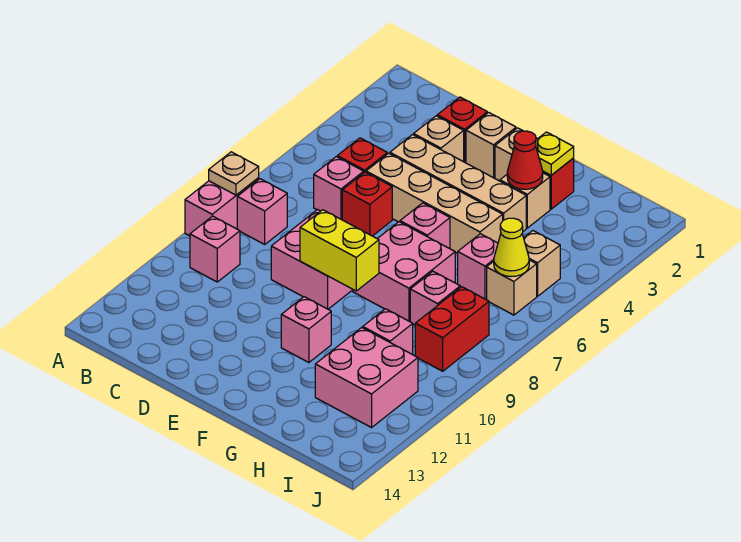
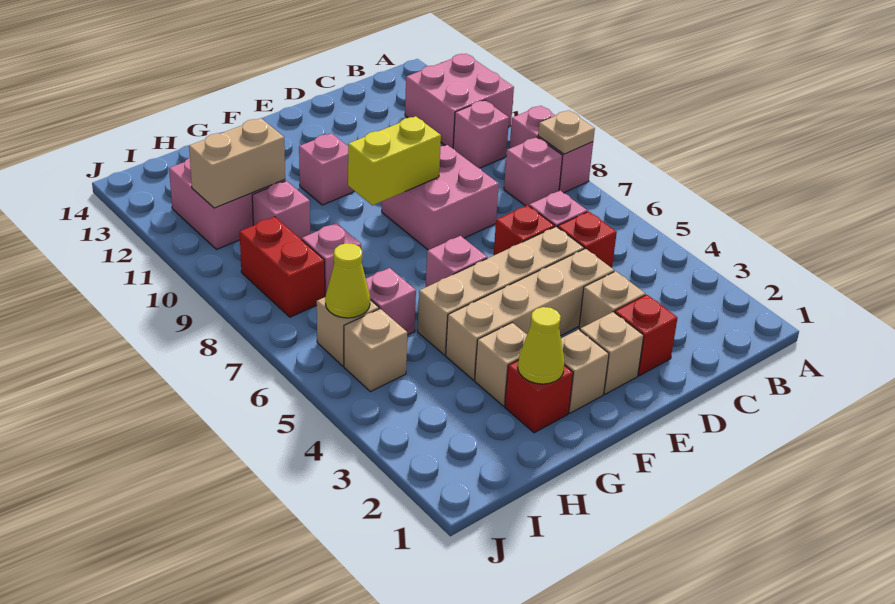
pink 2x2 brick [353,222,455,321] -> pink 2x2 brick moved to [405,54,514,148]
yellow 1x1 plate [536,132,574,175] -> yellow 1x1 cone [518,307,565,384]
red 1x1 cone [507,131,543,189] -> none
none -> tan 1x2 brick [189,118,285,208]

